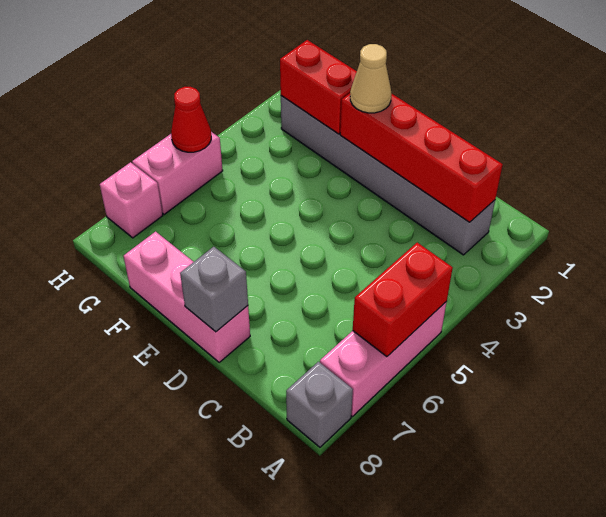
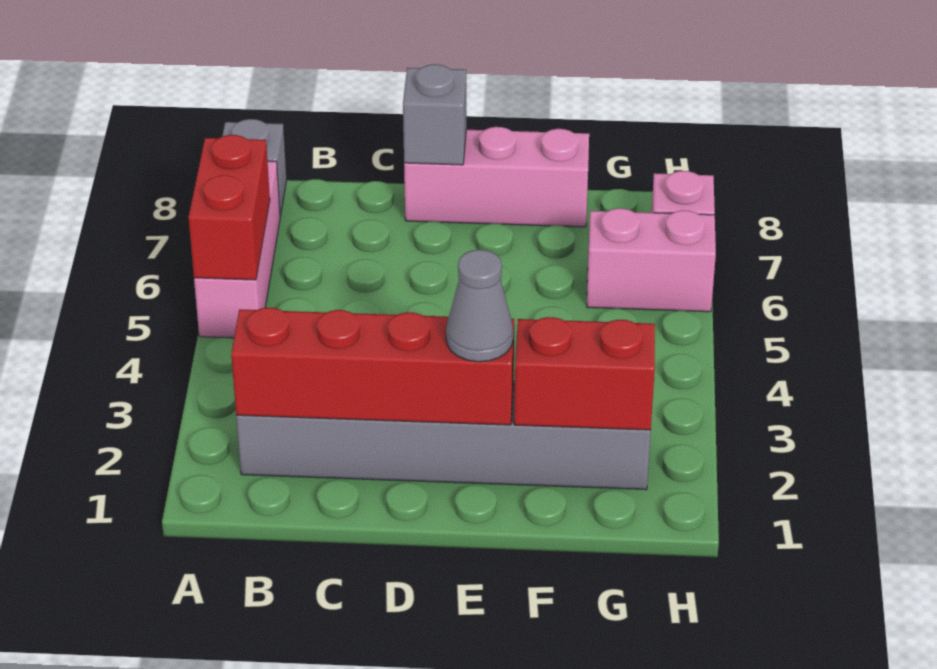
tan 1x1 cone [350,44,392,113] -> grey 1x1 cone [446,250,513,362]
pink 1x2 brick [132,132,223,215] -> pink 1x2 brick turned to [587,208,716,312]
red 1x1 cone [171,87,211,152] -> none

